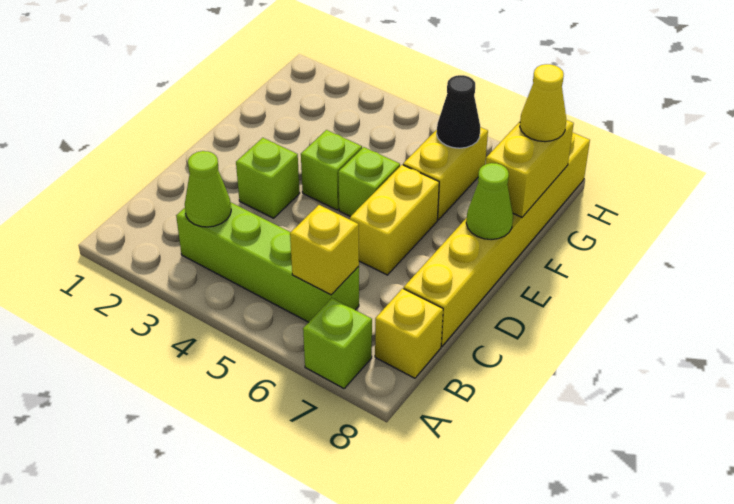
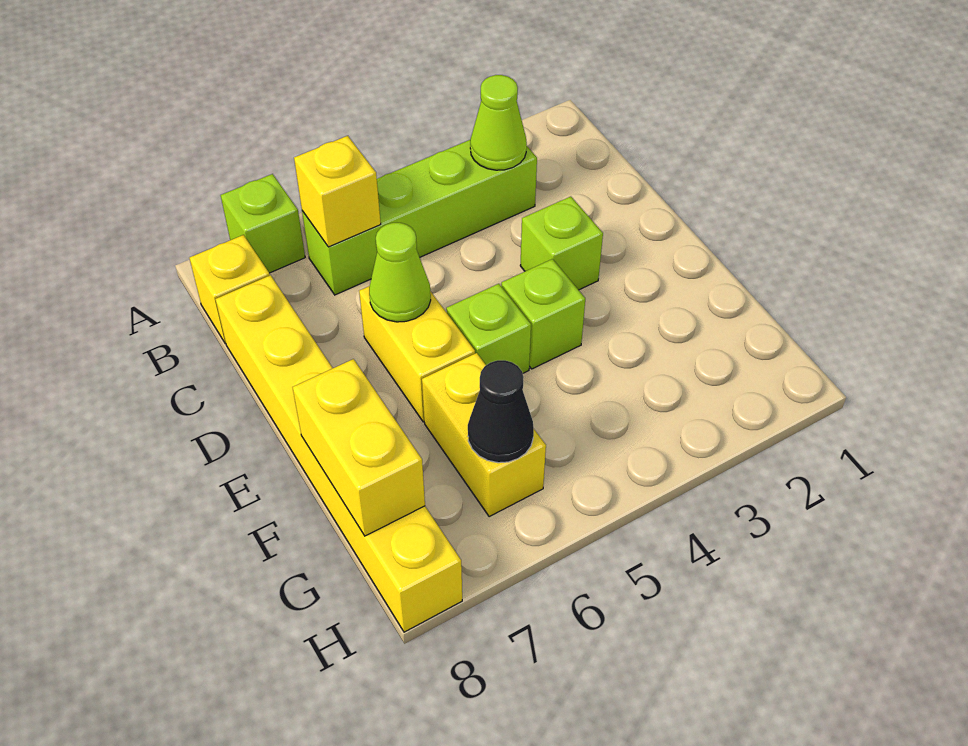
lime 1x1 cone [466,163,513,240] -> lime 1x1 cone moved to [369,223,431,322]
yellow 1x1 cone [520,64,566,142] -> none

